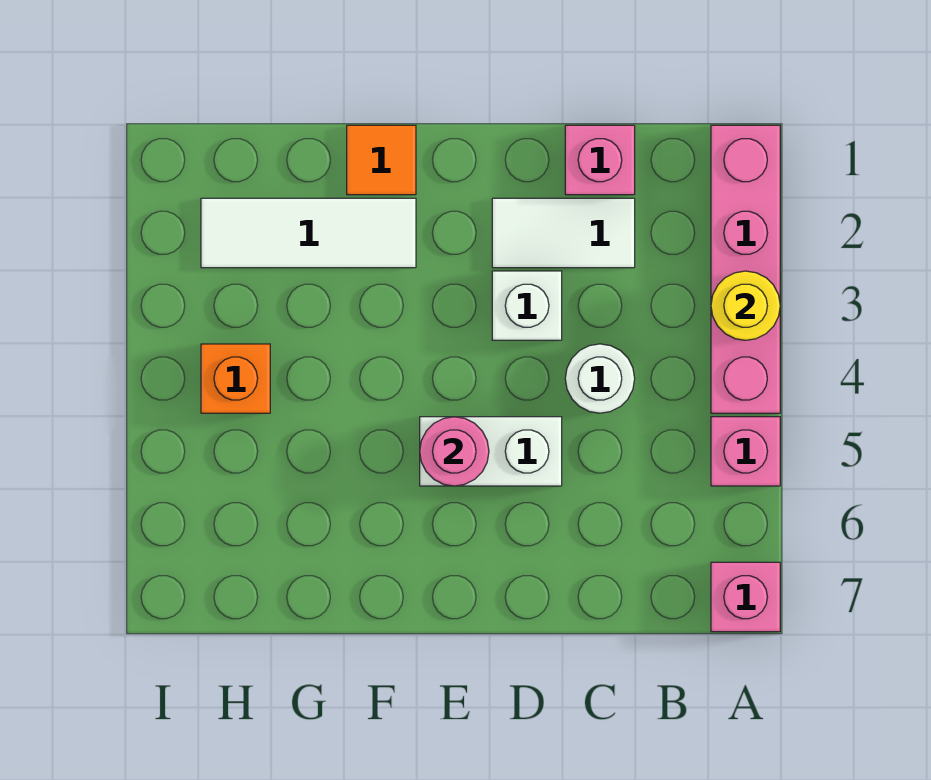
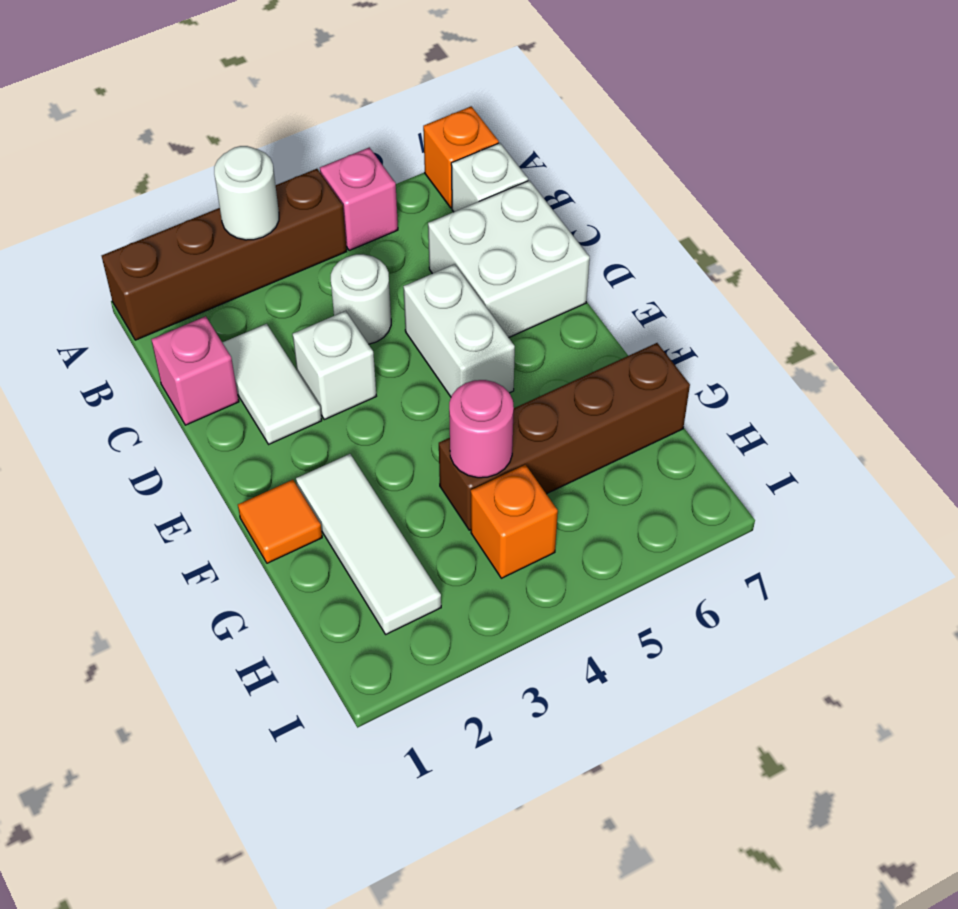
pink 1x4 brick [711,125,780,413] -> brown 1x4 brick [102,169,347,340]
yellow 1x1 round brick [711,271,780,340] -> white 1x1 round brick [214,146,279,240]
pink 1x1 brick [711,562,780,632] -> orange 1x1 brick [423,106,499,208]
none -> white 1x1 brick [451,143,528,212]
none -> white 2x2 brick [428,180,590,338]
pink 1x1 round brick [420,417,489,486] -> pink 1x1 round brick moved to [449,380,514,478]
none -> brown 1x4 brick [439,343,690,530]

